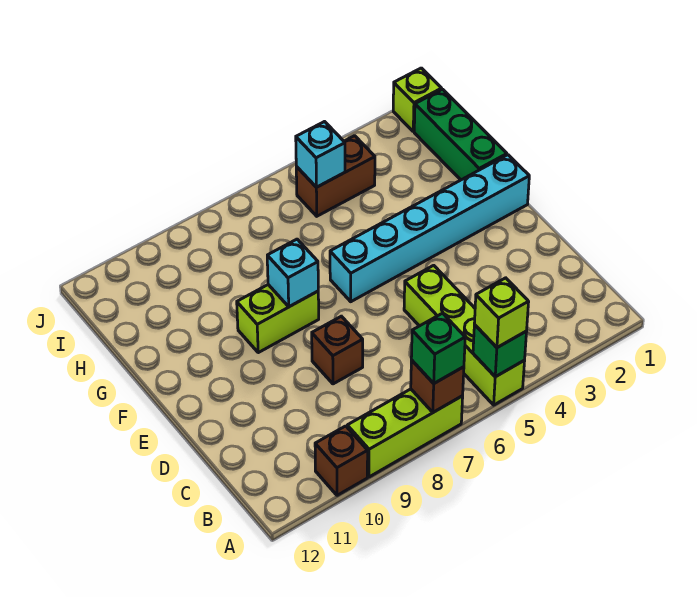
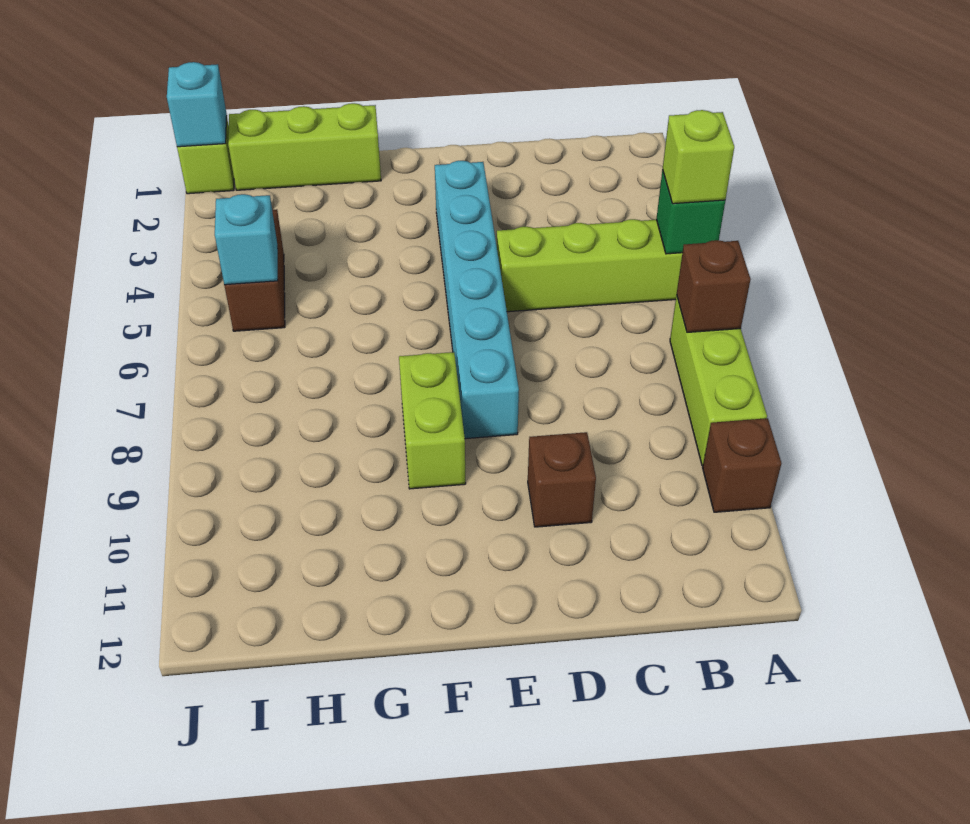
green 1x1 brick [411,313,465,383] -> none
brown 1x1 brick [312,316,363,384] -> brown 1x1 brick moved to [528,432,596,527]
cyan 1x6 brick [330,155,529,302] -> cyan 1x6 brick moved to [435,161,519,439]
cyan 1x1 brick [267,239,318,307] -> cyan 1x1 brick moved to [167,62,227,147]
green 1x3 brick [414,89,507,180] -> lime 1x3 brick [228,103,381,190]

